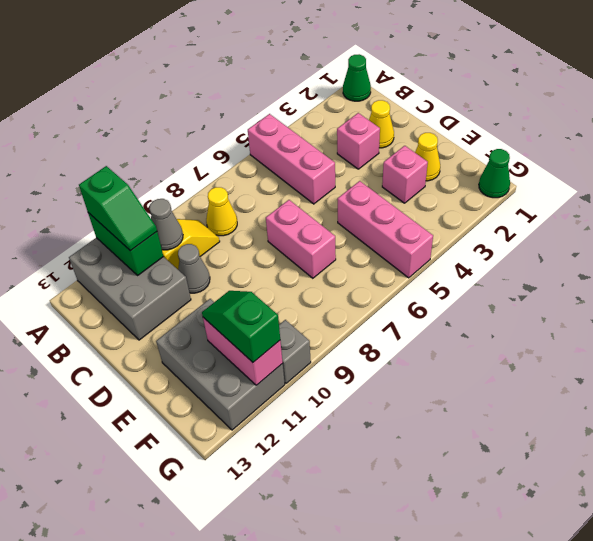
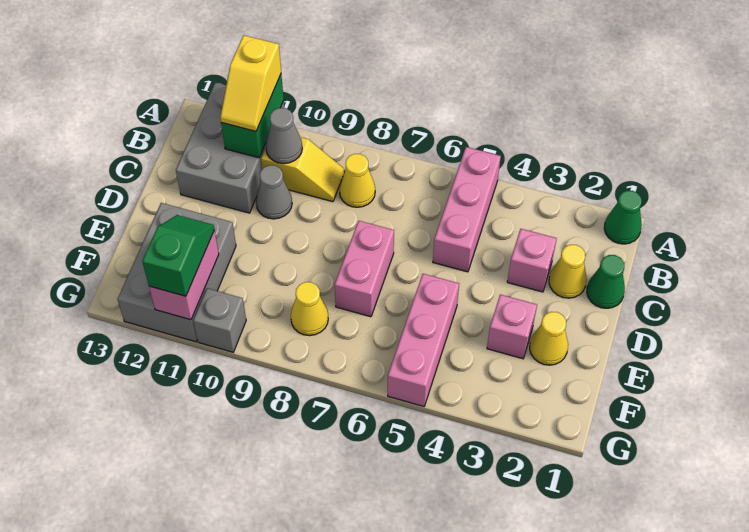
green 1x2 slope [79,166,157,251] -> yellow 1x2 slope [220,35,281,131]
none -> yellow 1x1 cone [291,282,328,336]
green 1x1 cone [479,149,510,198] -> green 1x1 cone moved to [587,255,625,308]

